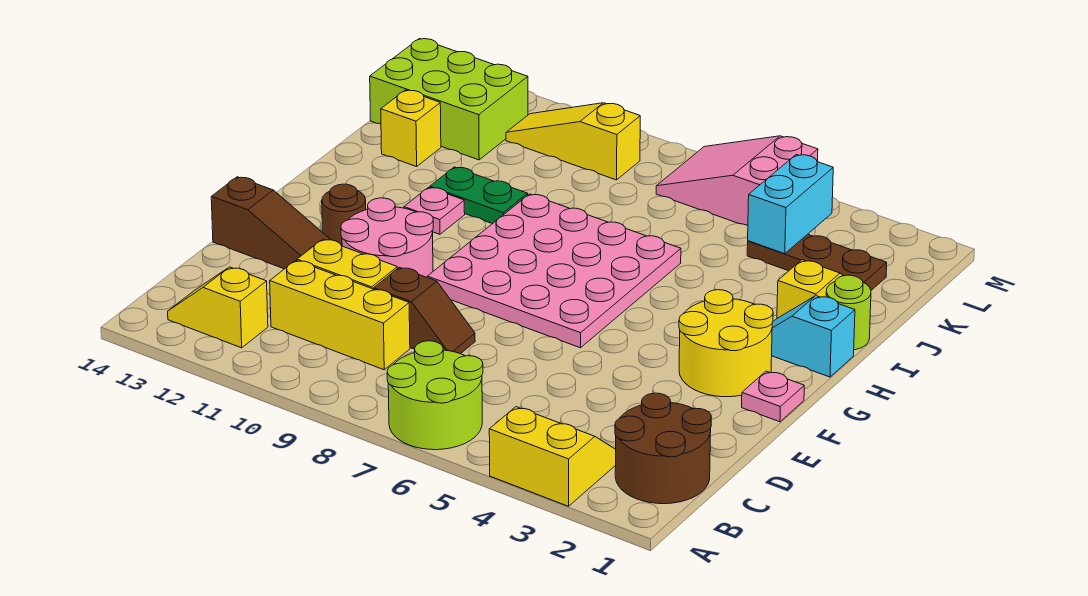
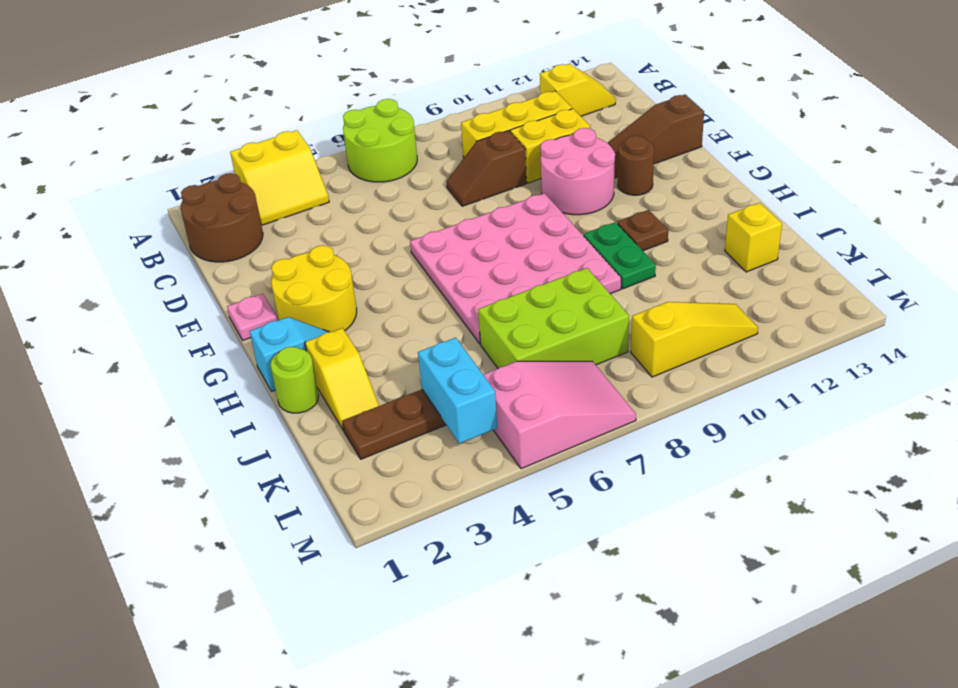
pink 1x1 plate [404,187,465,234] -> brown 1x1 plate [617,210,668,251]
green 1x2 plate [430,167,528,224] -> green 1x2 plate turned to [584,222,656,289]
lime 2x3 brick [370,39,528,160] -> lime 2x3 brick moved to [478,268,629,368]

